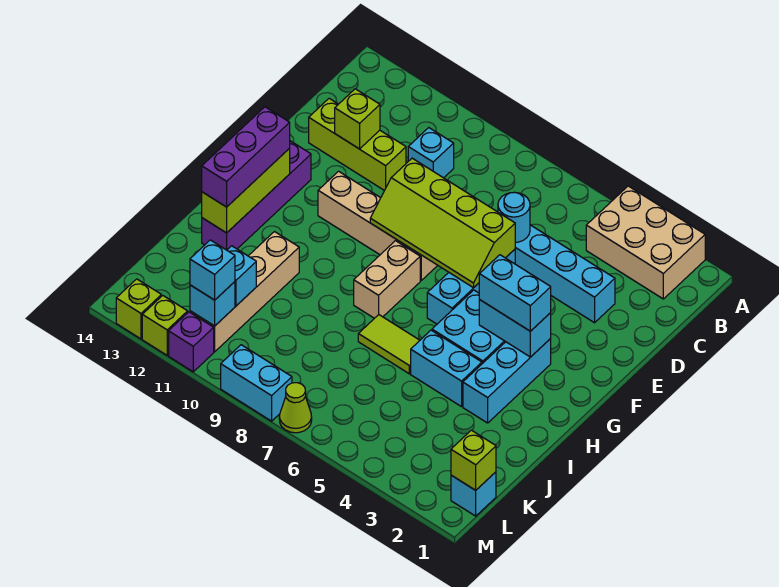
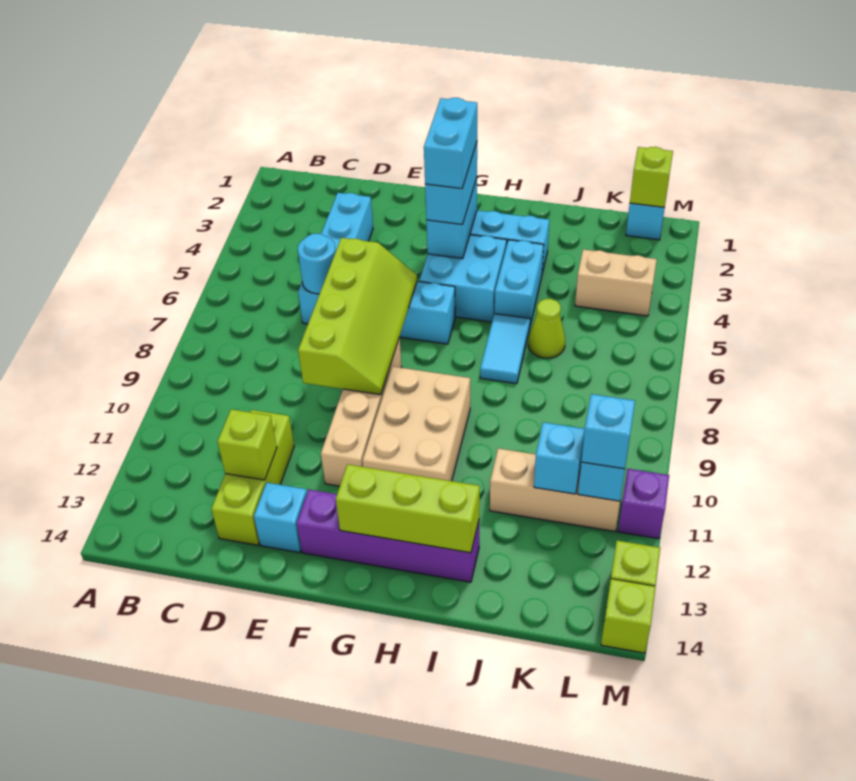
tan 2x3 brick [586,186,705,299] -> tan 2x3 brick moved to [363,366,470,481]
cyan 1x1 brick [408,128,454,178] -> cyan 1x1 brick moved to [254,483,307,553]
tan 1x2 brick [354,241,420,318] -> tan 1x2 brick moved to [575,250,657,316]
purple 1x3 brick [202,107,290,207] -> none
lime 1x2 tile [358,315,420,374] -> cyan 1x2 tile [480,314,530,384]
tan 1x4 brick [190,232,299,352] -> tan 1x3 brick [490,448,620,531]
lime 1x1 cone [279,383,312,433] -> lime 1x1 cone moved to [528,299,565,358]
cyan 1x2 brick [221,345,292,421] -> cyan 1x2 brick moved to [424,98,477,189]
lime 1x1 brick [142,295,188,355] -> lime 1x1 brick moved to [601,579,656,653]

